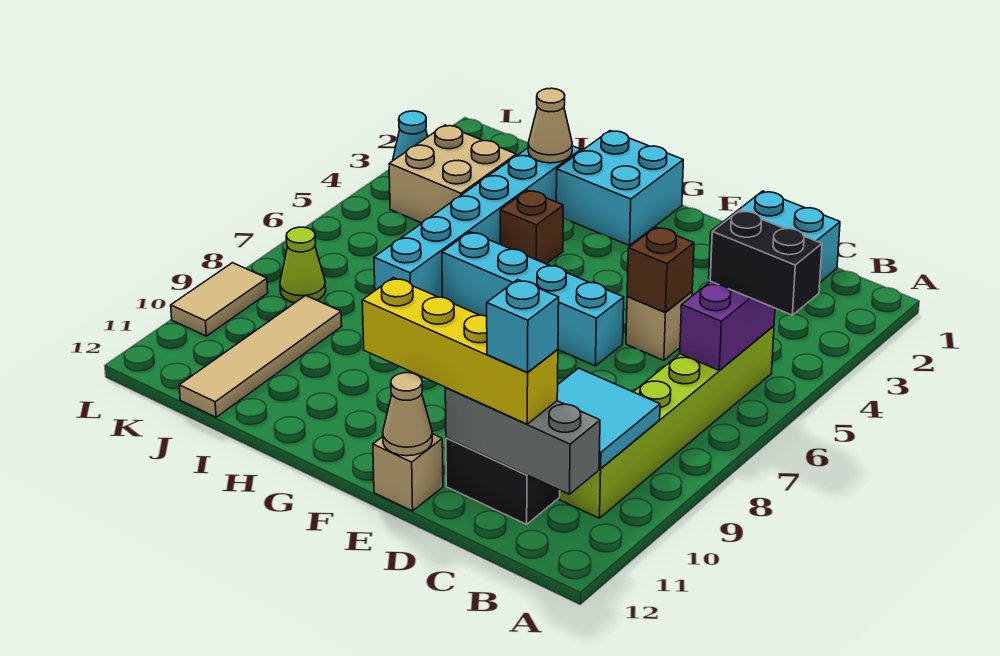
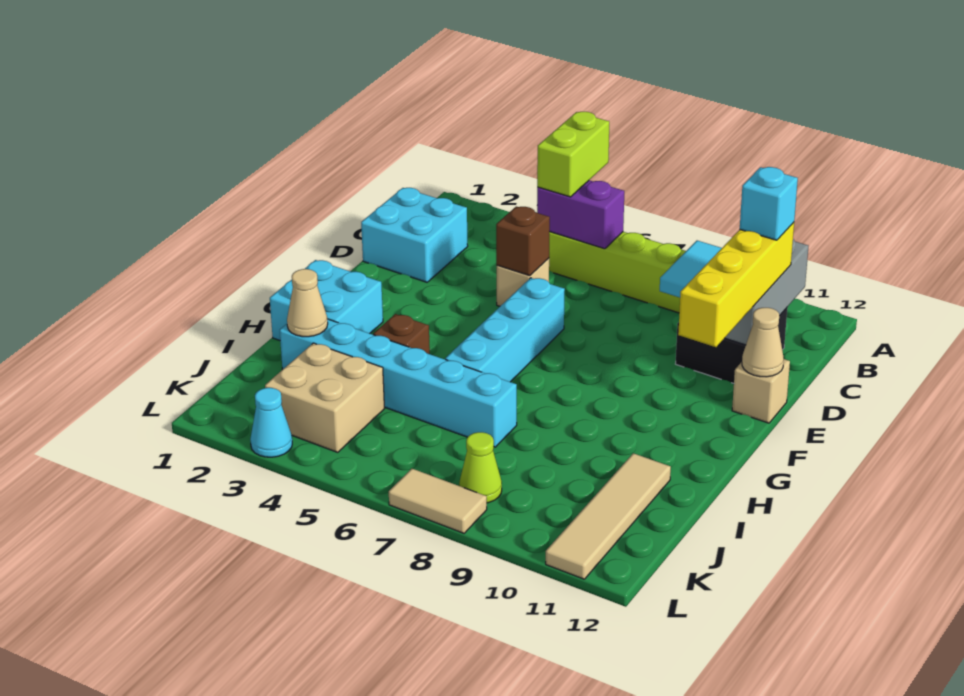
black 1x2 brick [710,210,822,315] -> lime 1x2 brick [537,112,609,197]
tan 1x4 tile [179,295,342,417] -> tan 1x4 tile turned to [546,453,671,579]
tan 1x2 tile [171,263,268,336] -> tan 1x2 tile moved to [389,469,487,533]

